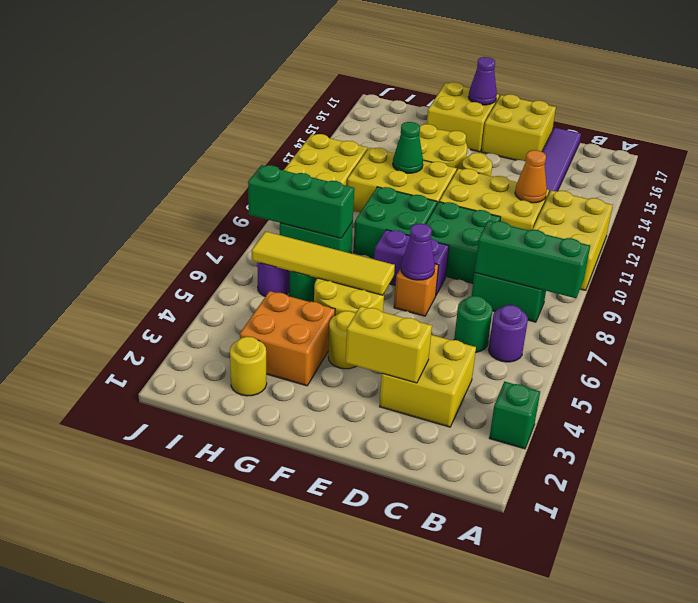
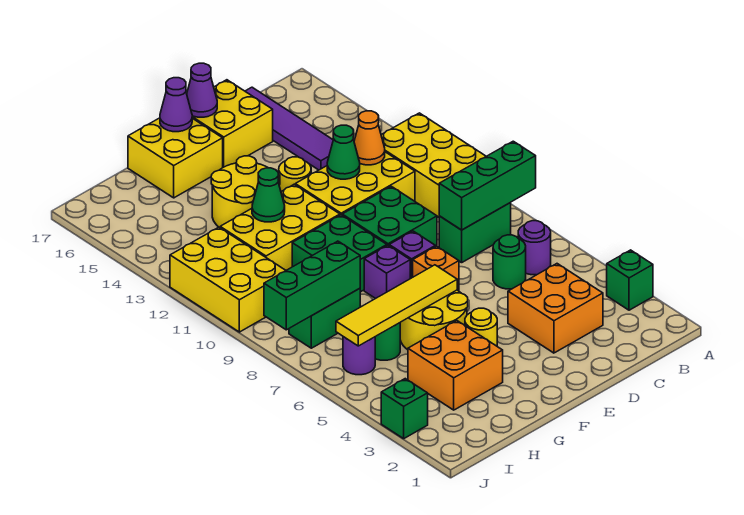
yellow 2x2 brick [380,335,476,427] -> orange 2x2 brick [508,264,603,353]
yellow 1x2 brick [346,306,432,383] -> none
none -> green 1x1 cone [327,125,360,179]
purple 1x1 cone [401,224,435,280] -> purple 1x1 cone moved to [187,63,217,117]
yellow 1x1 round brick [230,337,267,396] -> none
none -> green 1x1 brick [381,379,428,439]

